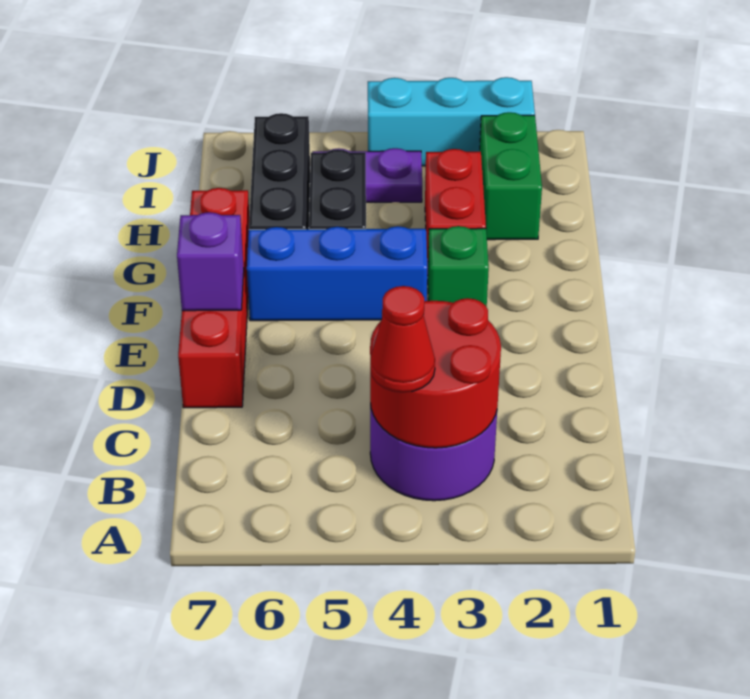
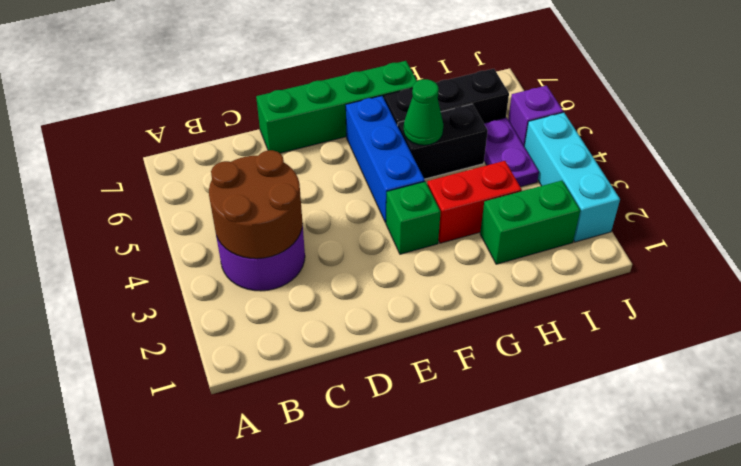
red 2x2 round brick [370,298,501,448] -> brown 2x2 round brick [209,150,303,259]
red 1x1 cone [370,286,435,392] -> none
red 1x4 brick [178,188,250,408] -> green 1x4 brick [256,61,417,153]
purple 1x1 brick [177,212,244,311] -> purple 1x1 brick moved to [508,86,563,146]
none -> green 1x1 cone [404,79,443,145]

